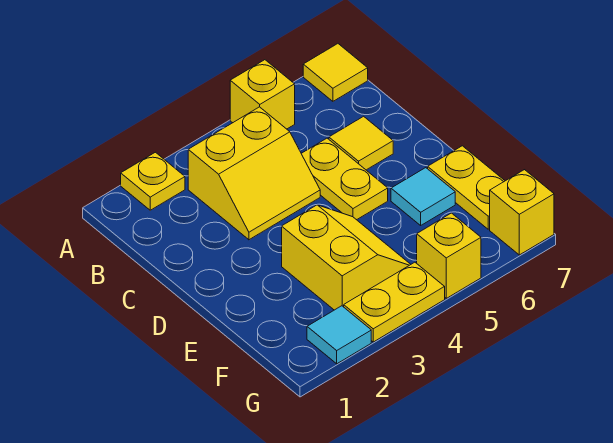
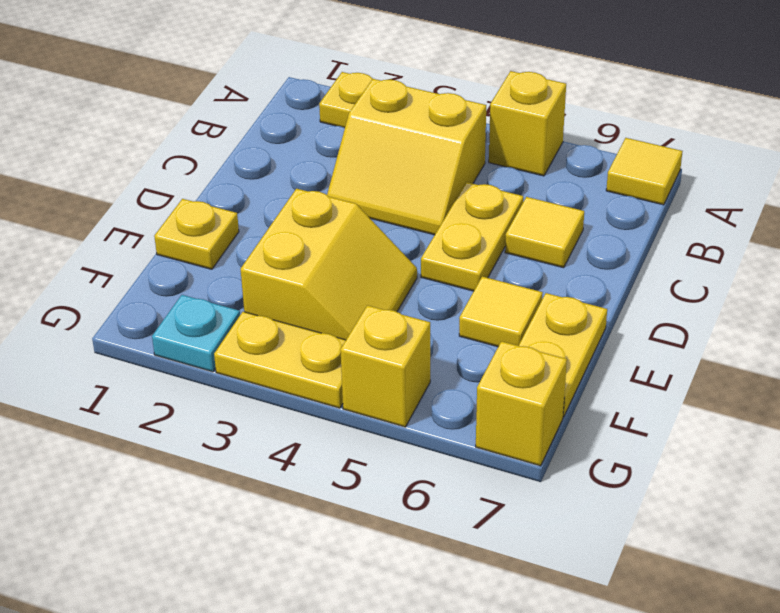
none -> yellow 1x1 plate [154,199,239,269]
cyan 1x1 tile [391,168,455,225] -> yellow 1x1 tile [459,277,543,347]
cyan 1x1 tile [307,306,371,364] -> cyan 1x1 plate [152,295,240,372]

